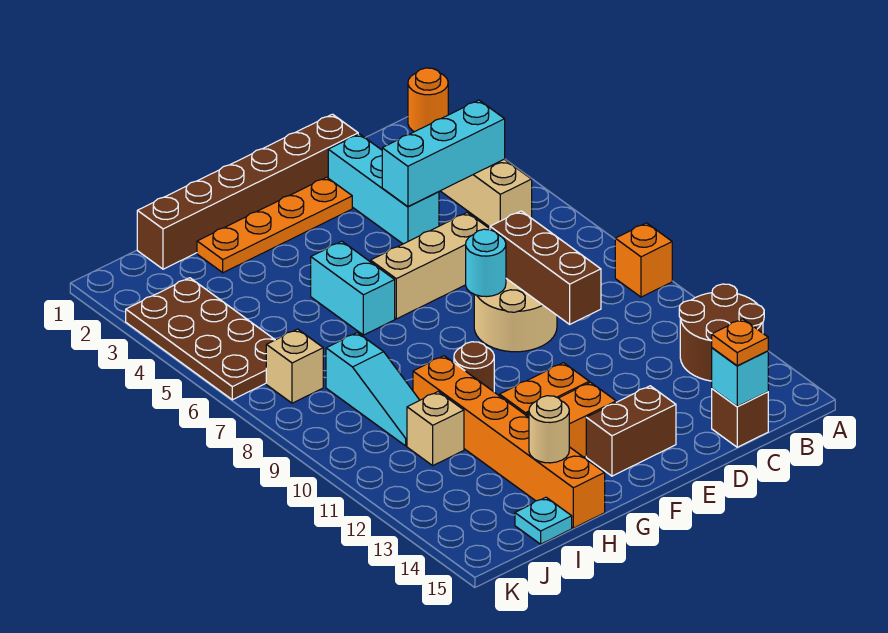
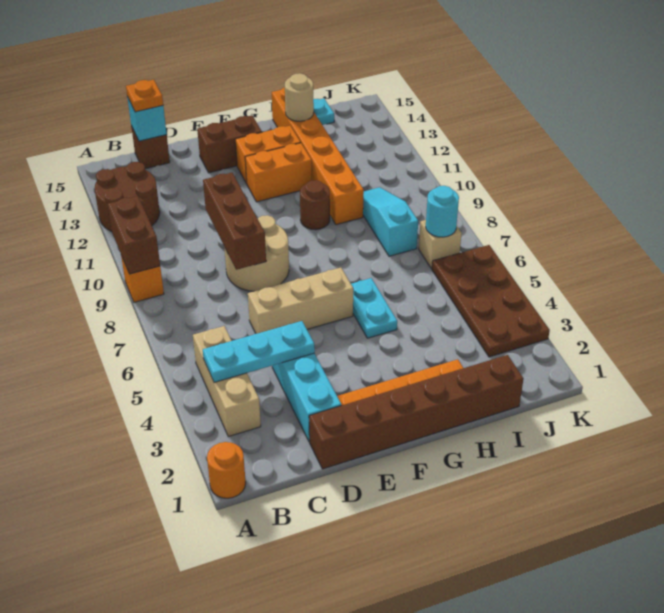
none -> brown 1x2 brick [108,196,160,274]
cyan 1x3 brick [382,100,505,207] -> cyan 1x3 plate [203,321,315,382]
cyan 1x1 round brick [466,229,506,297] -> cyan 1x1 round brick moved to [426,186,459,237]
cyan 1x2 brick [311,241,395,335] -> cyan 1x2 plate [351,278,397,338]
tan 1x1 brick [407,392,464,465] -> none

